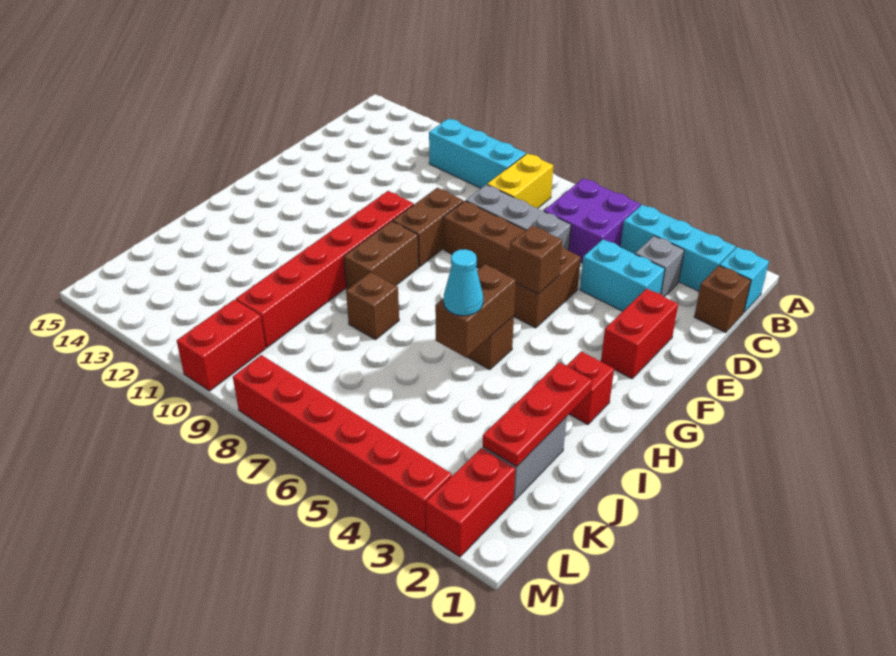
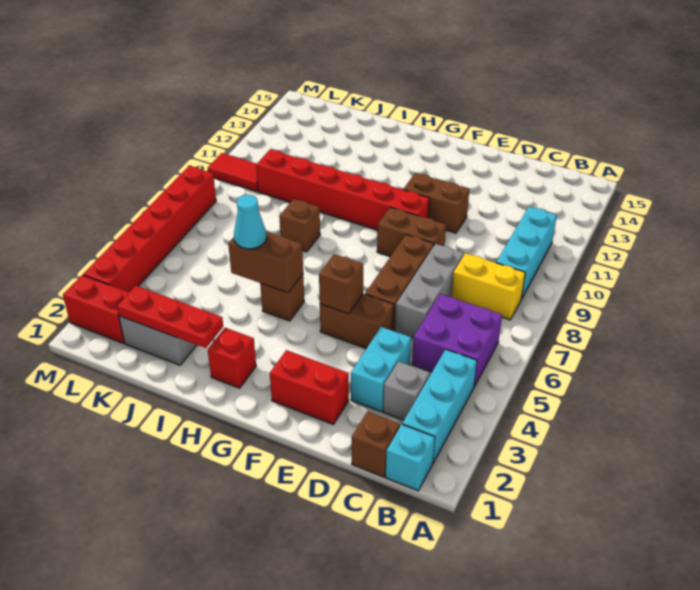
brown 1x2 brick [344,221,419,290] -> brown 1x2 brick moved to [403,173,469,233]
red 1x2 brick [177,300,265,391] -> red 1x2 tile [208,153,258,192]

